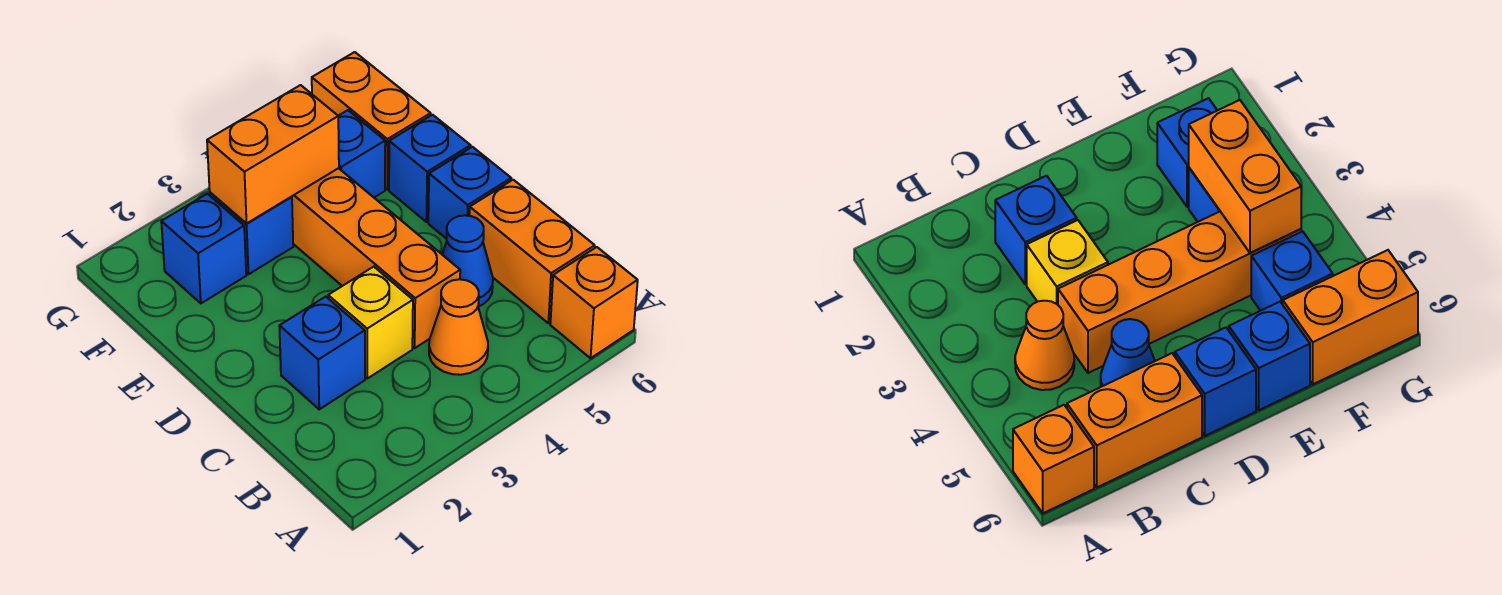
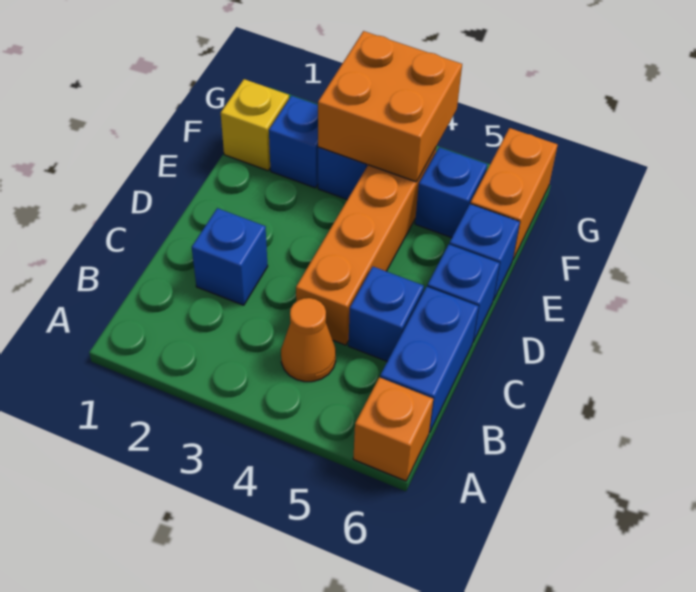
orange 1x2 brick [469,180,595,323] -> blue 1x2 brick [380,287,479,433]
yellow 1x1 brick [328,267,413,378] -> yellow 1x1 brick moved to [221,79,289,171]
blue 1x1 cone [442,215,493,307] -> blue 1x1 brick [348,267,424,361]
orange 1x2 brick [207,85,339,223] -> orange 2x2 brick [318,31,462,182]

